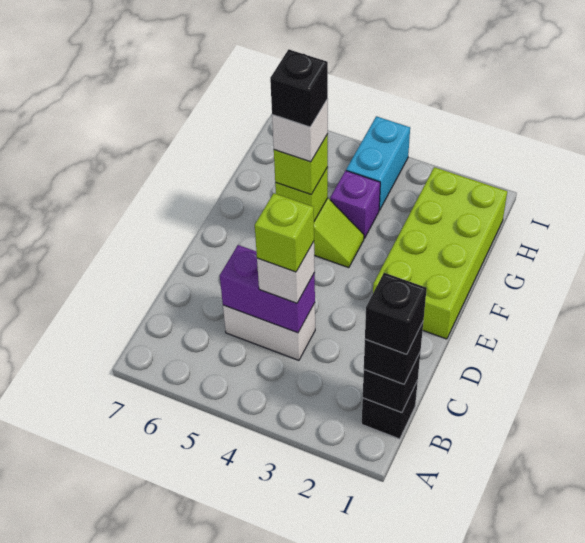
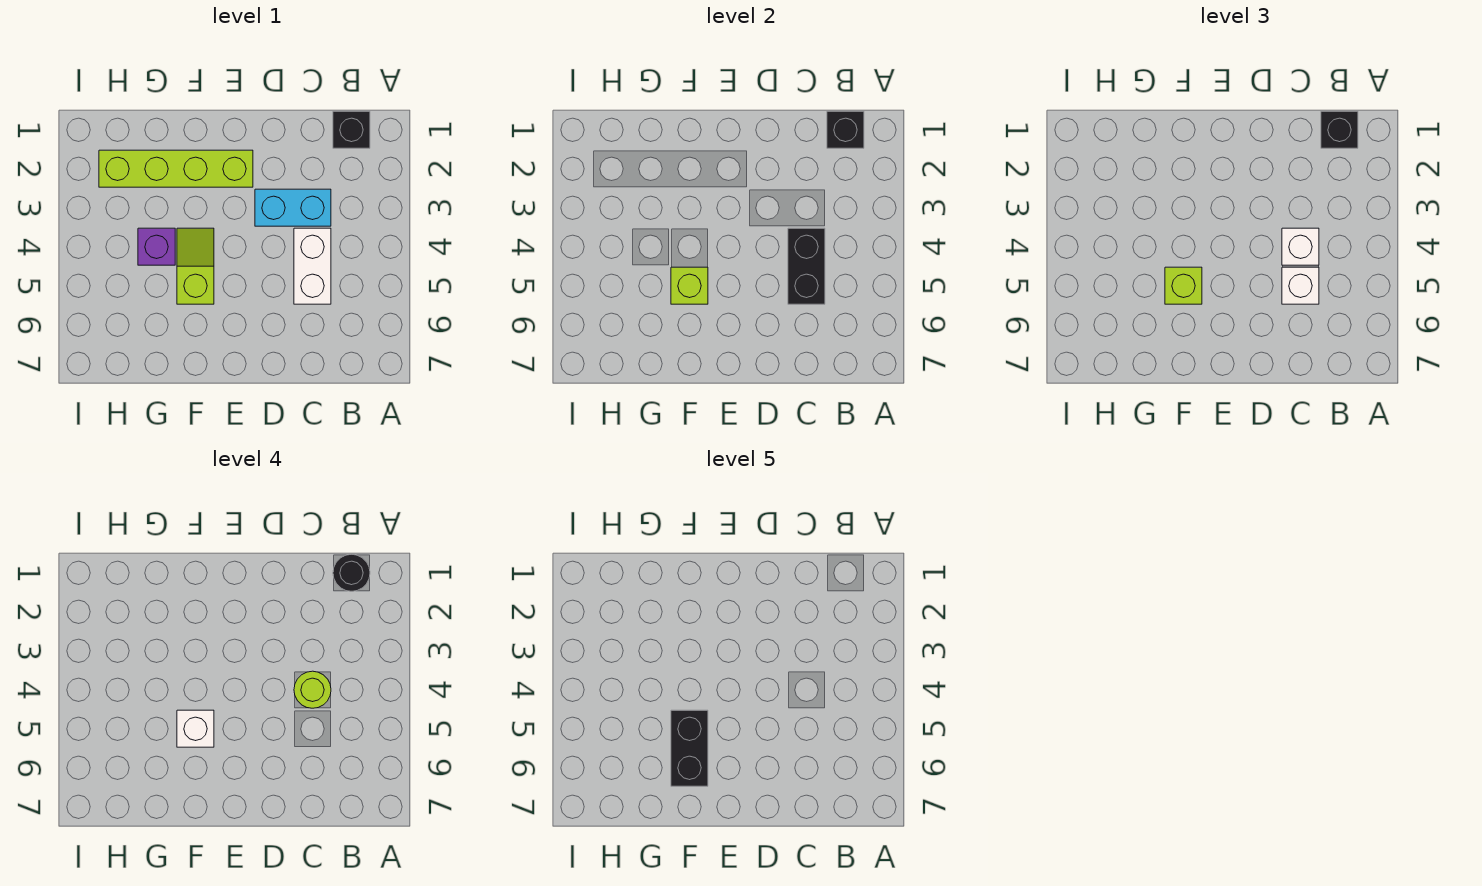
black 1x1 brick [365,273,427,354] -> black 1x1 round brick [333,554,370,591]
purple 1x2 brick [220,245,315,333] -> black 1x2 brick [788,228,825,304]
lime 1x1 brick [255,193,314,272] -> lime 1x1 round brick [294,671,331,708]
none -> white 1x1 brick [1282,267,1319,304]
lime 2x4 brick [373,167,507,339] -> lime 1x4 brick [99,150,253,187]
black 1x1 brick [270,49,328,127] -> black 1x2 brick [671,710,708,786]
cyan 1x2 brick [346,116,410,210] -> cyan 1x2 brick moved to [255,189,331,226]

